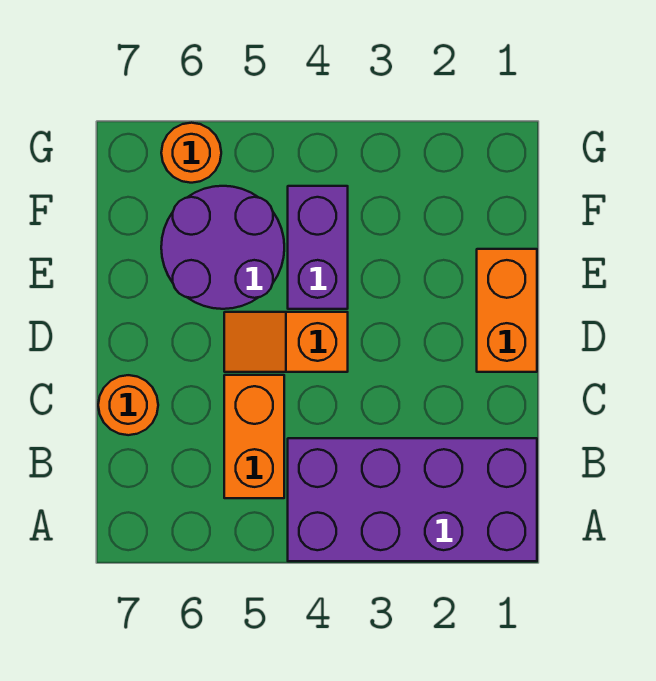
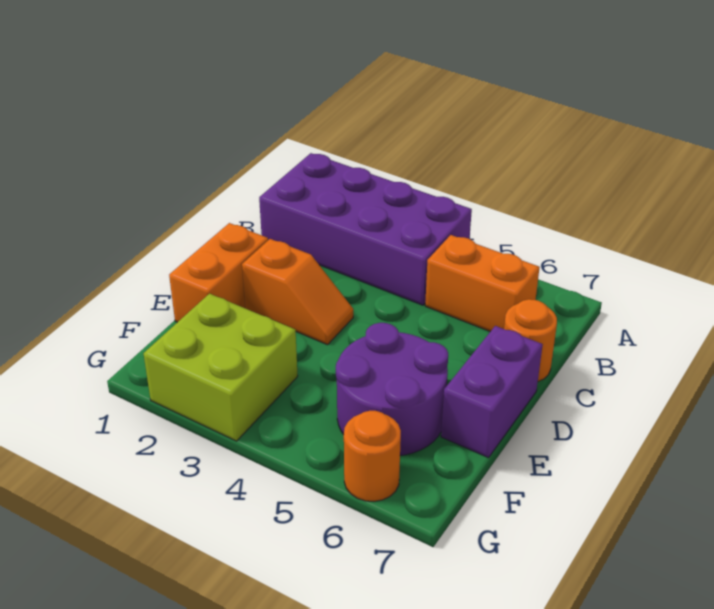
orange 1x2 brick [224,375,284,498] -> orange 1x2 brick turned to [425,235,540,332]
orange 1x2 slope [224,312,348,372] -> orange 1x2 slope moved to [242,239,353,345]
purple 1x2 brick [288,186,348,309] -> purple 1x2 brick moved to [441,326,543,458]
none -> lime 2x2 brick [144,294,298,441]

